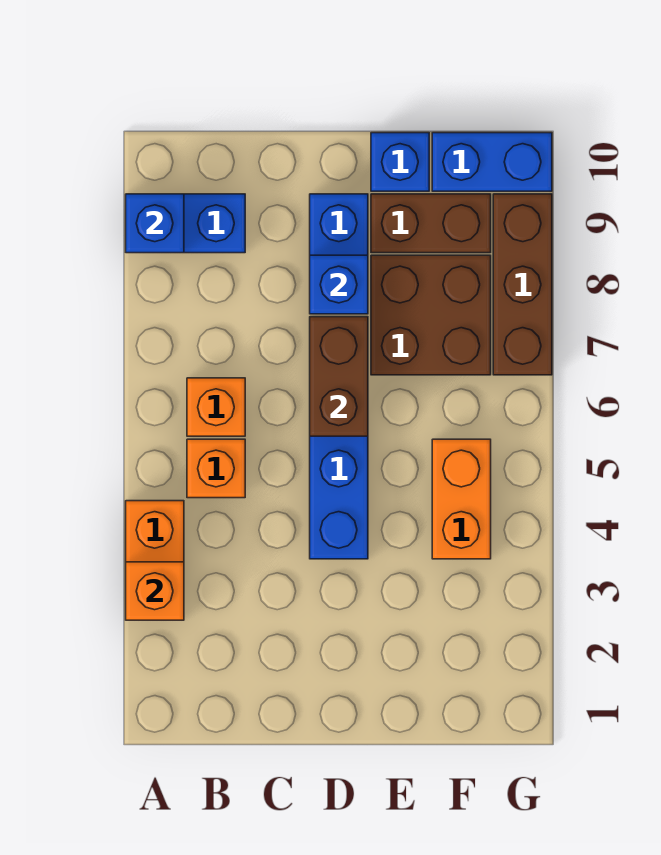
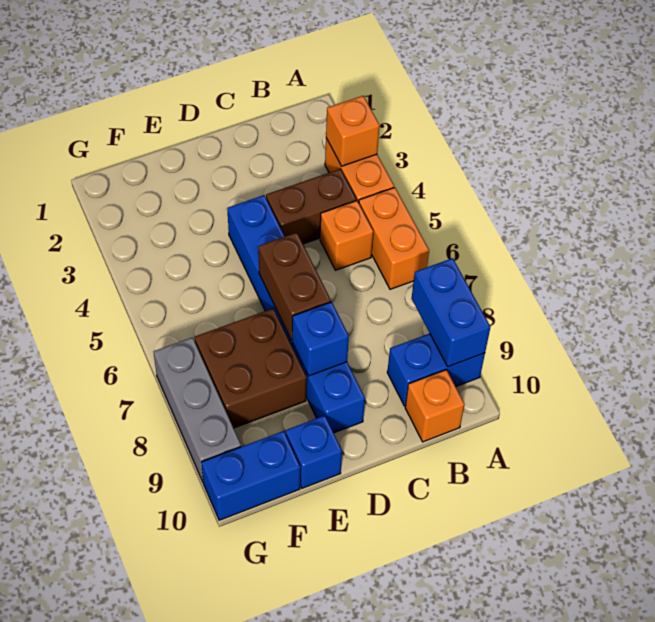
blue 1x1 brick [126,194,184,253] -> blue 1x2 brick [411,258,490,367]
orange 1x1 brick [187,378,245,436] -> orange 1x1 brick moved to [405,370,465,442]
brown 1x2 brick [371,194,491,253] -> brown 1x2 brick moved to [266,169,356,244]
orange 1x2 brick [432,439,491,559] -> orange 1x2 brick moved to [359,187,429,289]
brown 1x3 brick [493,194,552,375] -> grey 1x3 brick [154,337,241,482]

